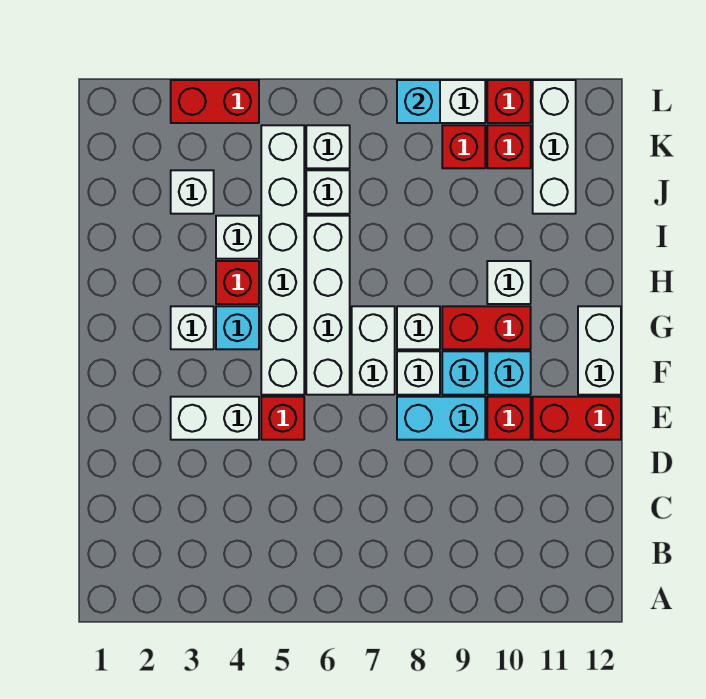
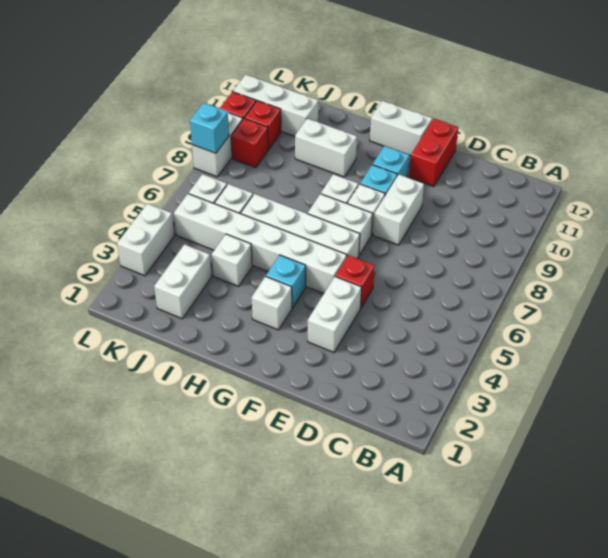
cyan 1x2 brick [397,397,485,440] -> white 1x2 brick [373,175,424,245]
red 1x1 brick [487,397,531,440] -> none
red 1x2 brick [442,306,531,349] -> none
red 1x1 brick [216,261,259,304] -> none
white 1x1 brick [487,261,531,304] -> white 1x2 brick [295,118,357,177]
white 1x1 brick [171,170,214,214] -> white 1x2 brick [154,244,212,319]
red 1x2 brick [171,80,259,123] -> white 1x2 brick [117,204,174,276]

